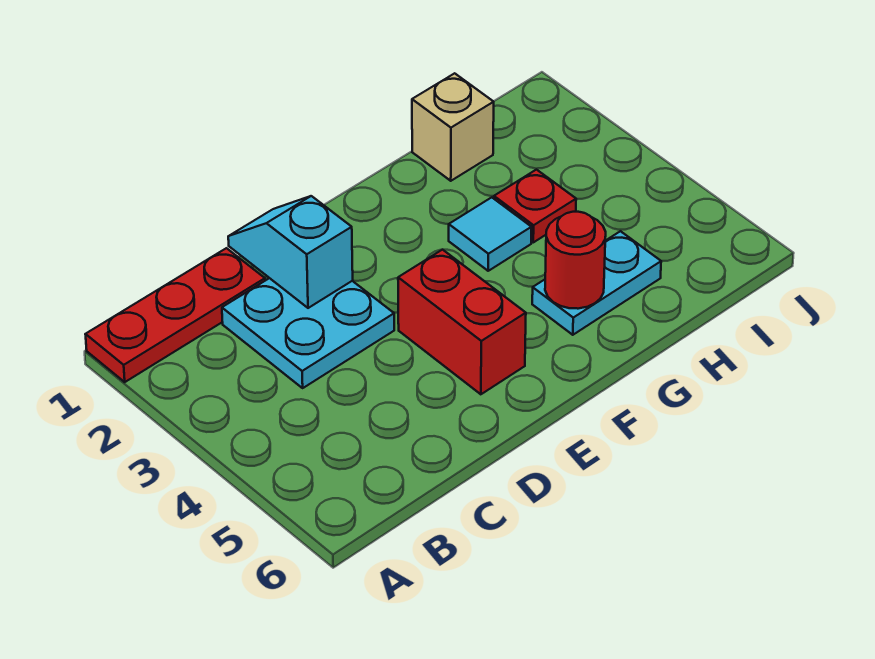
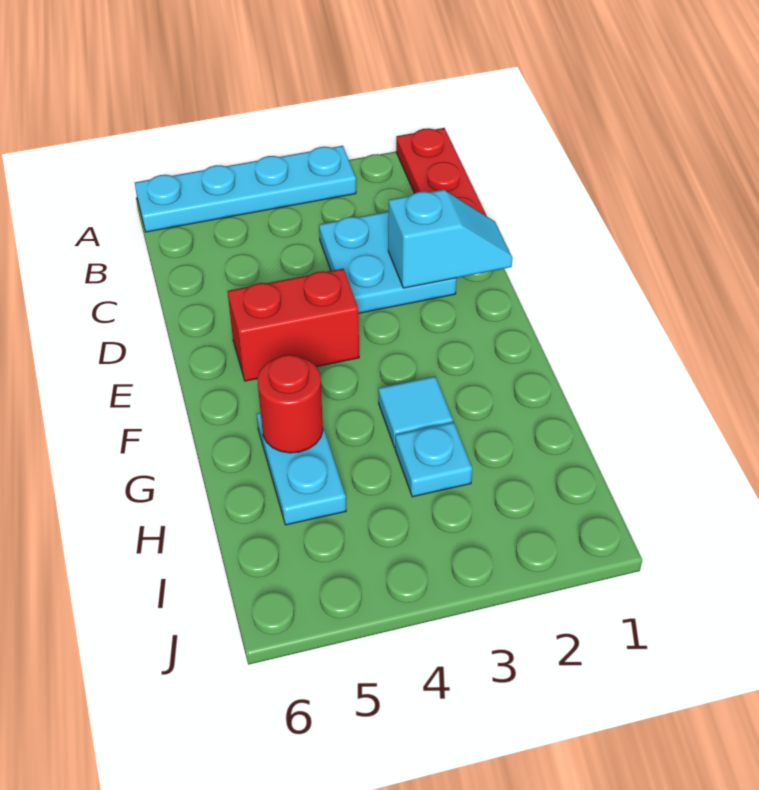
none -> cyan 1x4 plate [135,146,356,232]
tan 1x1 brick [412,73,494,181] -> none
red 1x1 plate [494,170,576,242] -> cyan 1x1 plate [395,422,472,497]

